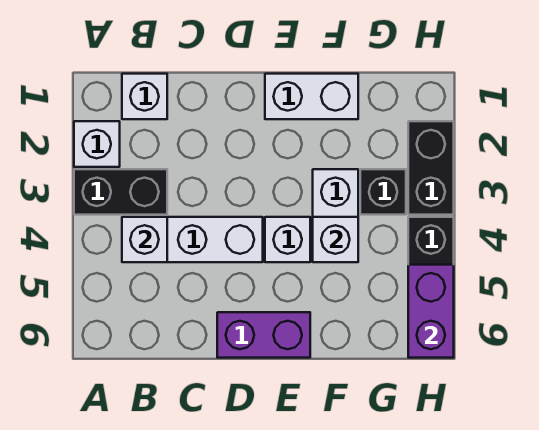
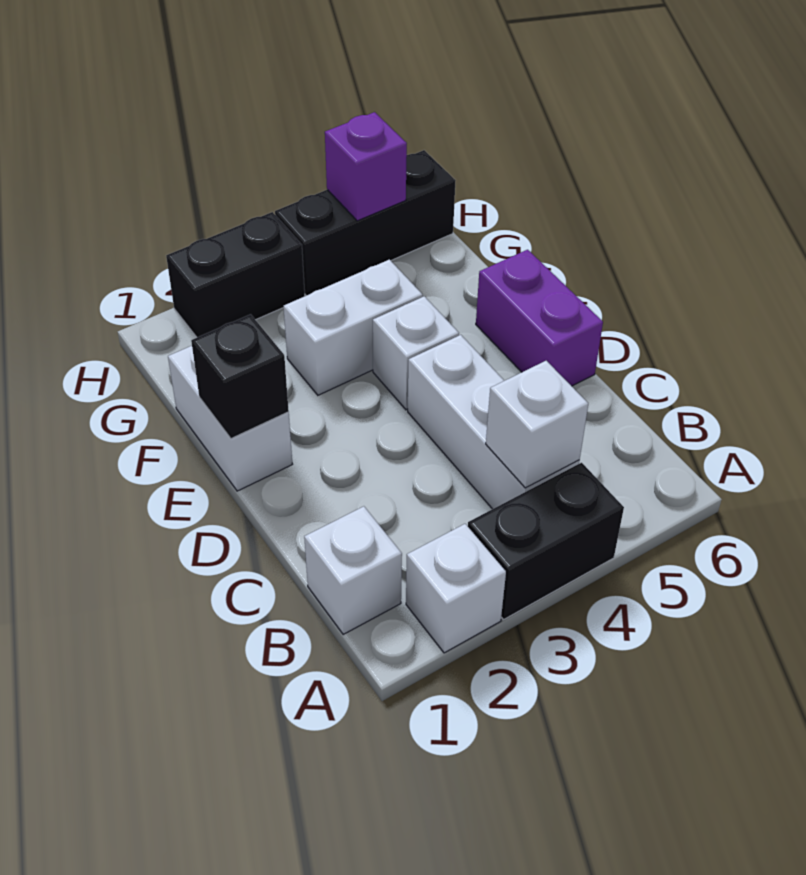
black 1x2 brick [74,169,167,215] -> black 1x2 brick turned to [468,463,624,619]
white 1x1 brick [313,217,358,262] -> none
black 1x1 brick [360,169,406,215] -> black 1x1 brick moved to [191,314,289,438]
purple 1x2 brick [408,265,454,358] -> purple 1x1 brick [325,112,407,221]

